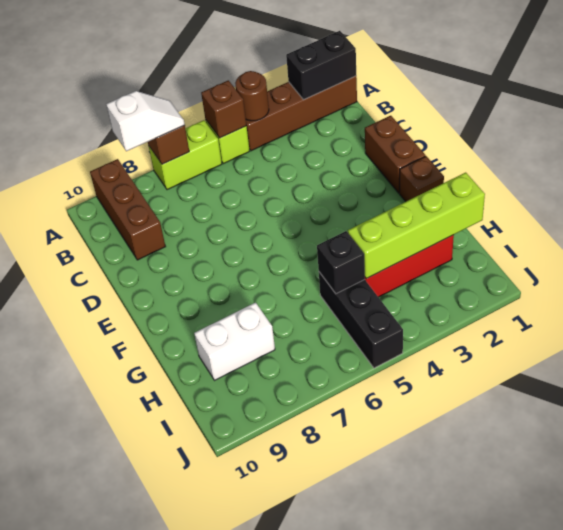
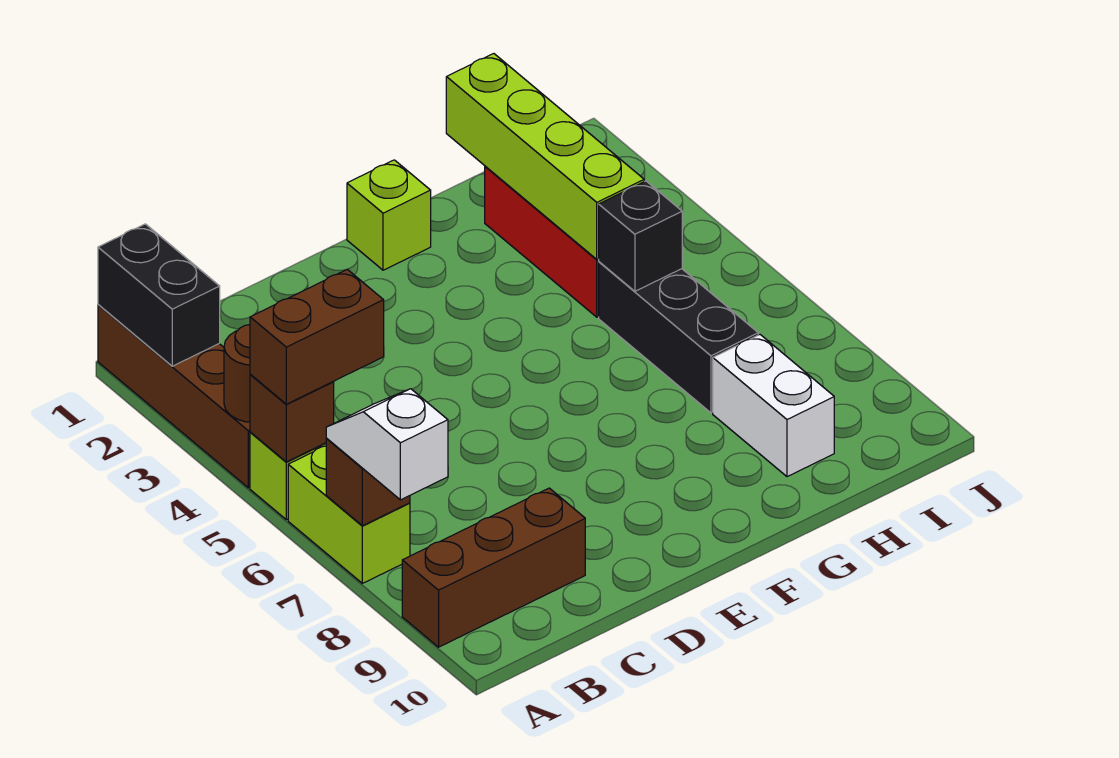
brown 1x2 brick [365,116,426,193] -> brown 1x2 brick moved to [250,269,384,404]
brown 1x1 brick [399,156,444,202] -> lime 1x1 brick [347,160,431,270]
black 1x3 brick [319,272,403,368] -> black 1x3 brick turned to [599,262,758,413]

